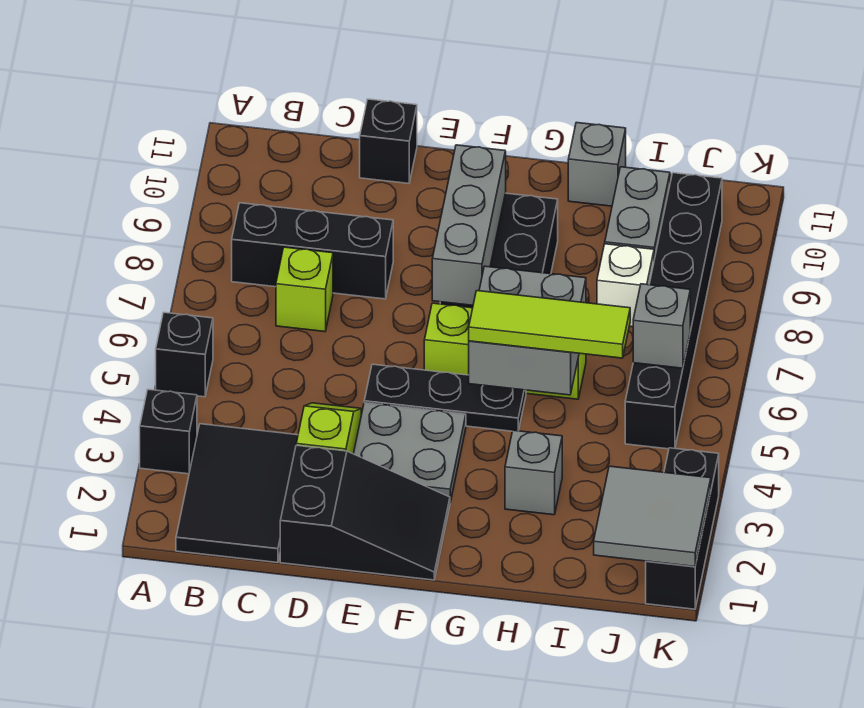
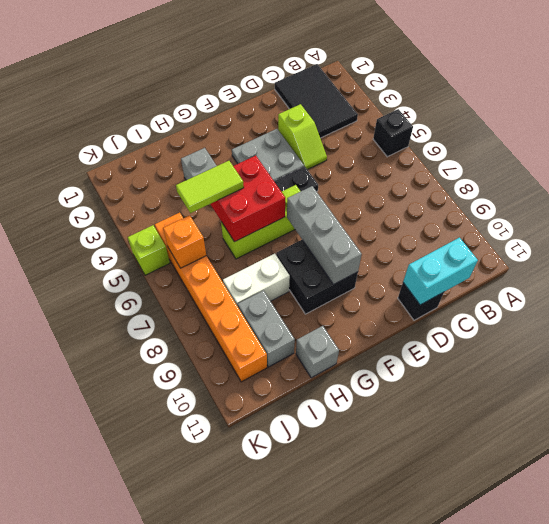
black 1x1 brick [140,389,197,474] -> none
black 1x3 brick [232,203,393,299] -> none
lime 1x1 brick [276,247,333,332] -> lime 1x1 brick moved to [128,225,170,275]
none -> cyan 1x2 brick [403,238,478,305]
black 2x3 slope [280,445,450,580] -> none
grey 2x2 brick [469,266,586,395] -> red 2x2 brick [210,156,285,242]
lime 1x3 tile [469,291,630,358] -> lime 1x2 tile [176,161,244,213]
white 1x1 brick [597,244,654,327] -> white 1x2 brick [223,254,290,306]
grey 2x2 tile [594,466,711,567] -> none
black 1x6 brick [625,173,722,449] -> orange 1x6 brick [155,213,267,382]
grey 1x1 brick [633,284,690,368] -> orange 1x1 brick [163,215,206,268]
black 1x3 brick [646,448,719,609] -> none

